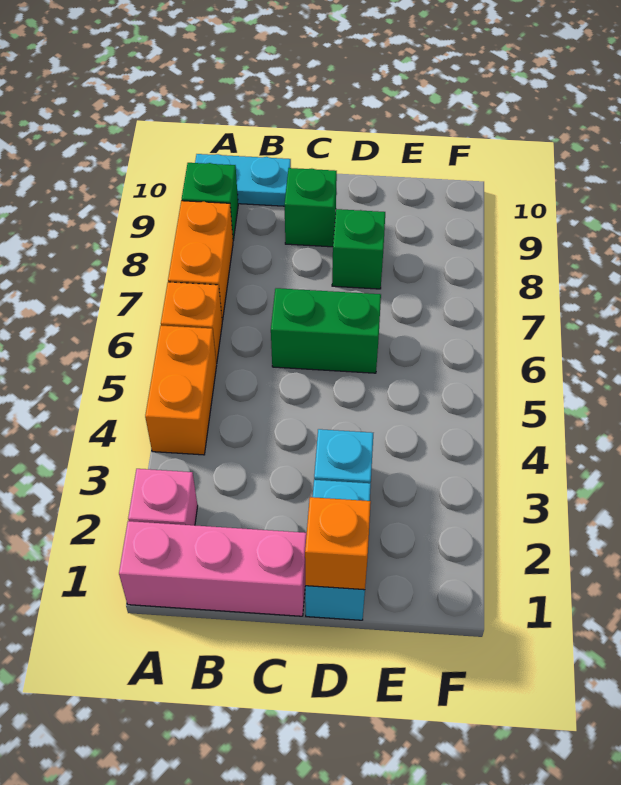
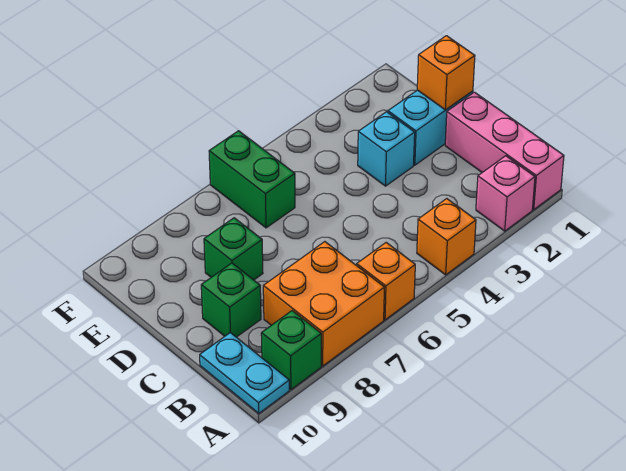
orange 1x2 brick [145,326,217,455] -> orange 1x1 brick [417,199,476,275]
orange 1x2 brick [168,201,233,321] -> orange 2x2 brick [263,242,384,366]
green 1x2 brick [271,288,381,373] -> green 1x2 brick moved to [209,131,295,228]

